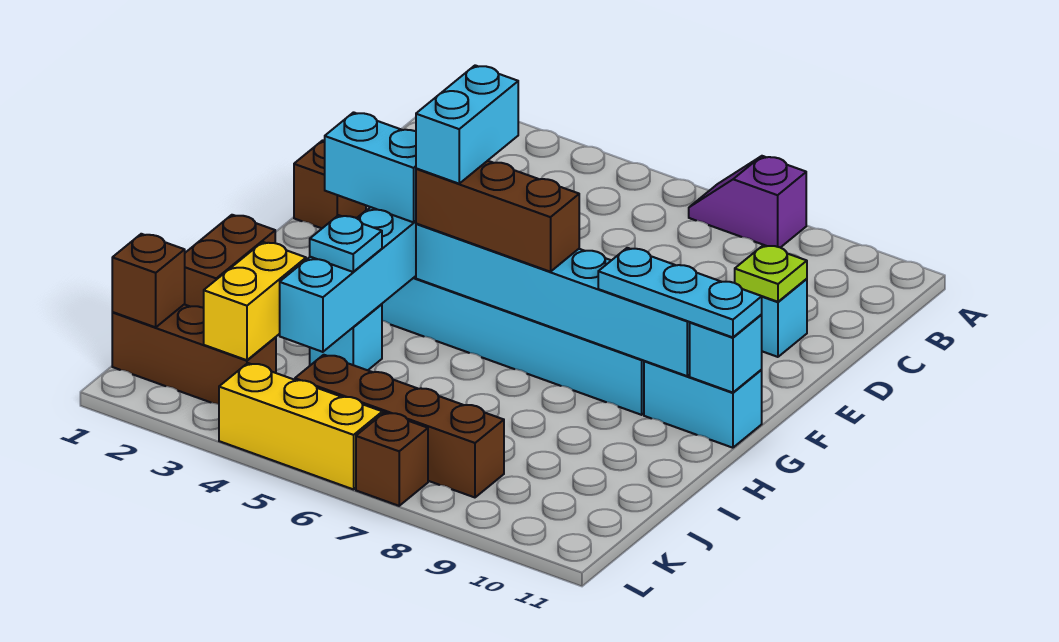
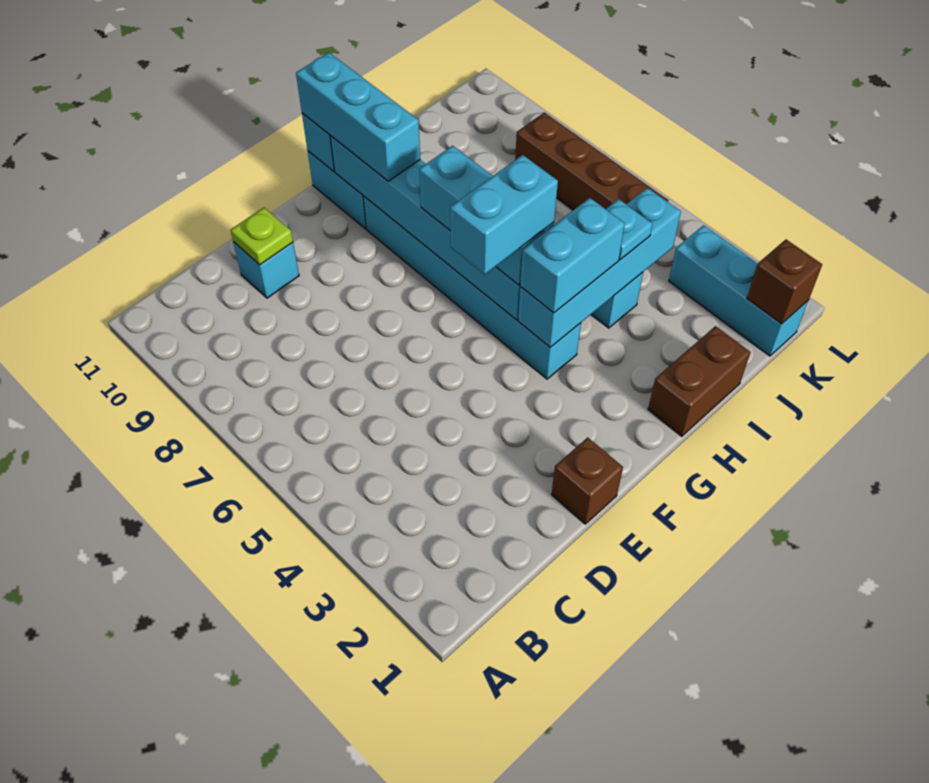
purple 1x2 slope [689,156,806,248] -> none
cyan 1x2 brick [325,112,416,222] -> cyan 1x2 brick turned to [520,198,625,313]
brown 1x3 brick [416,161,579,272] -> cyan 1x3 brick [419,146,554,285]
cyan 1x3 plate [598,248,762,337] -> cyan 1x3 brick [296,52,420,181]
yellow 1x2 brick [204,242,306,360] -> none
brown 1x3 brick [112,304,276,404] -> cyan 1x3 brick [669,225,809,356]
yellow 1x3 brick [219,363,382,489] -> none
brown 1x1 brick [356,412,428,506] -> none

